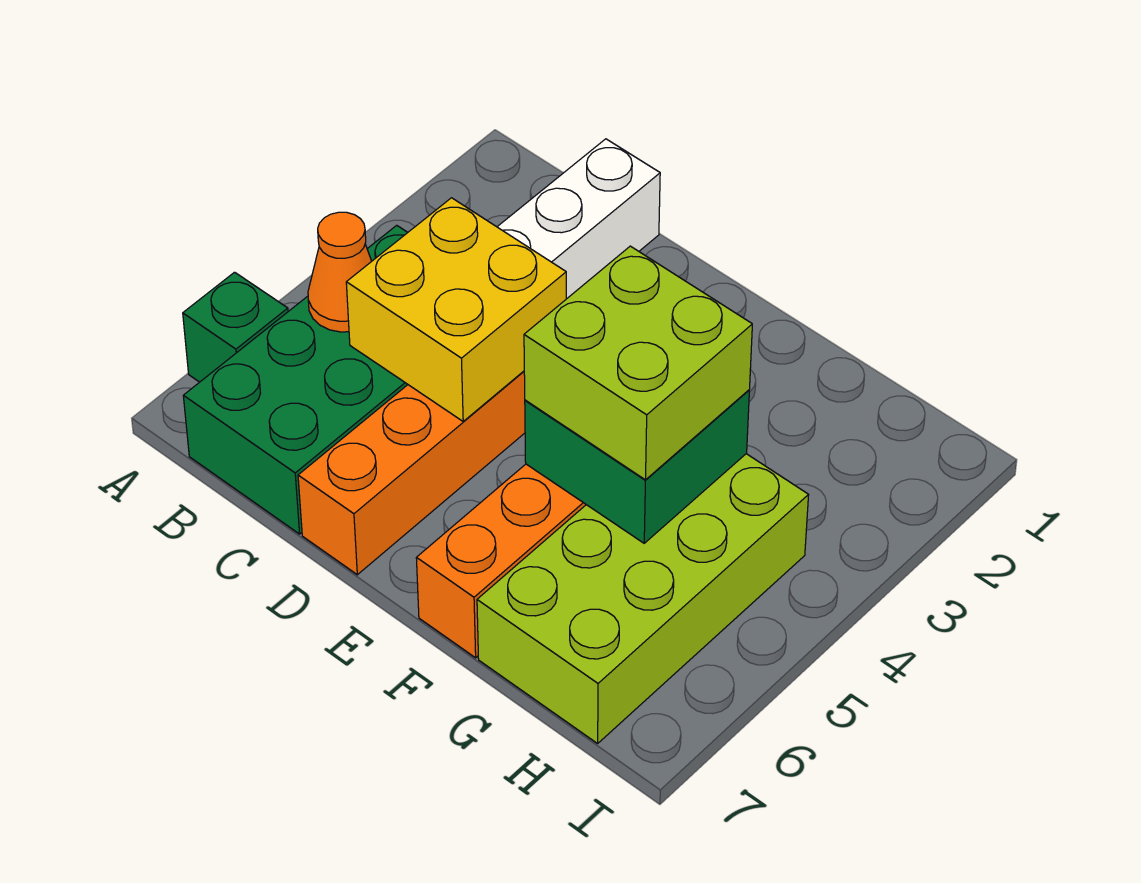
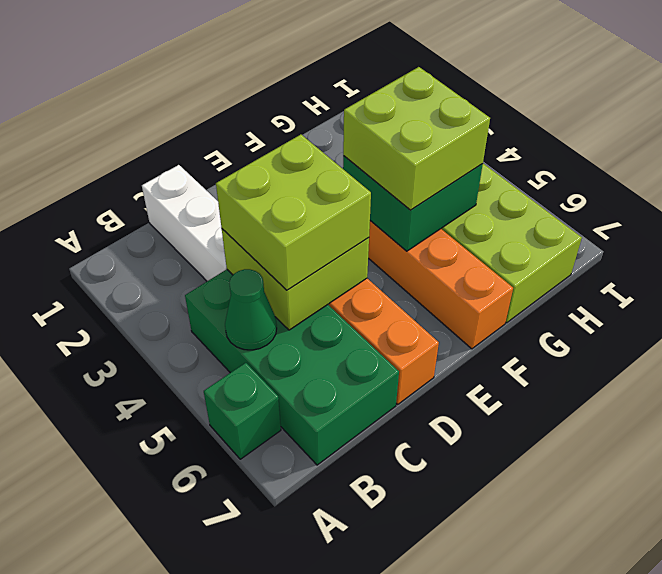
orange 1x1 cone [308,212,372,332] -> green 1x1 cone [225,269,277,350]
yellow 2x2 brick [346,198,566,421] -> lime 2x2 brick [222,229,369,330]
none -> lime 2x2 brick [216,135,371,290]

